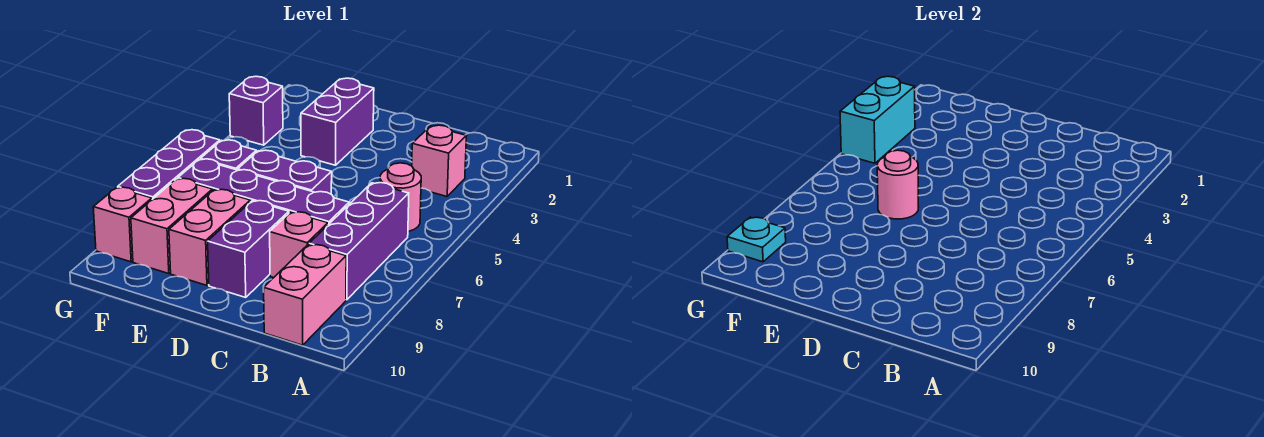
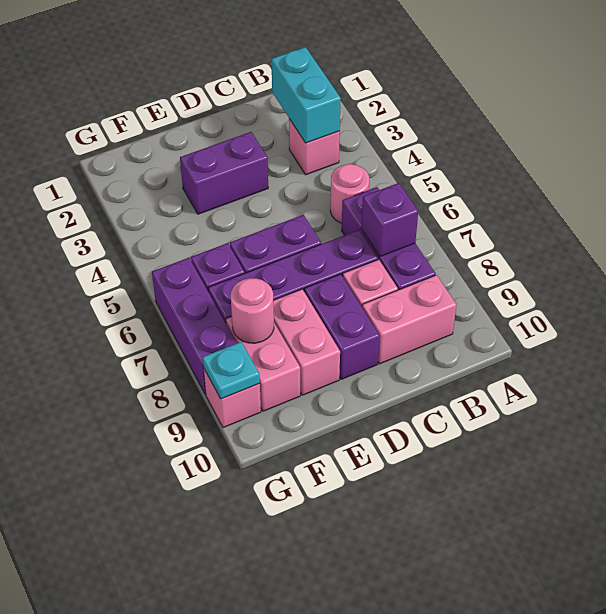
pink 1x2 brick [264,244,346,345] -> pink 1x2 brick turned to [362,275,456,364]
purple 1x2 brick [301,78,374,165] -> purple 1x2 brick turned to [180,132,268,214]
pink 1x1 round brick [877,150,919,219] -> pink 1x1 round brick moved to [231,278,274,343]
purple 1x1 brick [229,76,283,145] -> purple 1x1 brick moved to [361,183,418,257]
cyan 1x2 brick [840,76,915,163] -> cyan 1x2 brick moved to [271,47,341,143]

